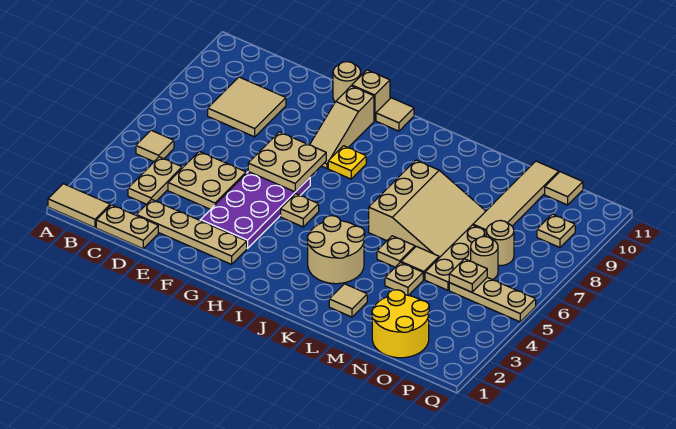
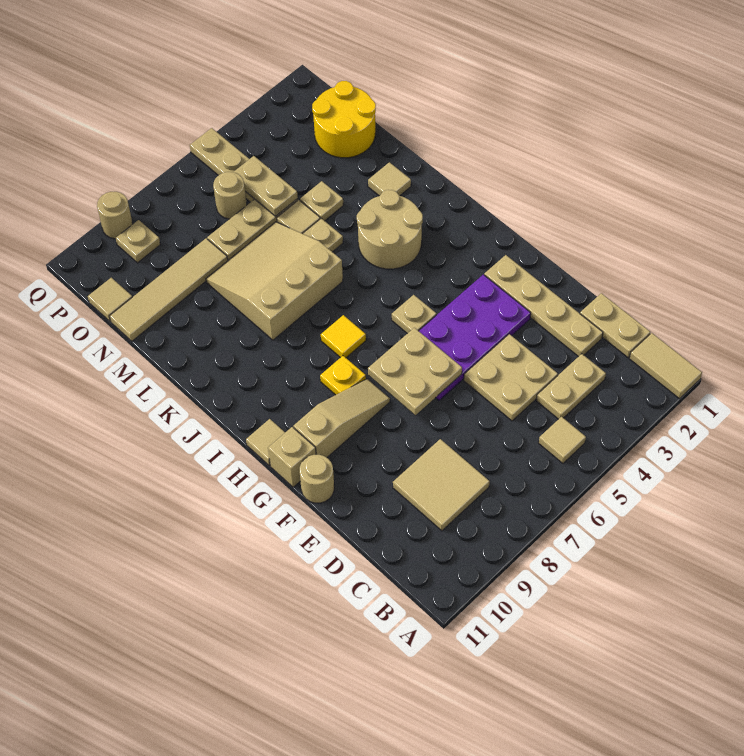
none -> yellow 1x1 tile [321,315,366,358]
tan 1x1 plate [449,259,487,292] -> tan 1x2 plate [234,156,298,216]
tan 1x1 round brick [486,220,514,266] -> tan 1x1 round brick moved to [97,192,133,239]

